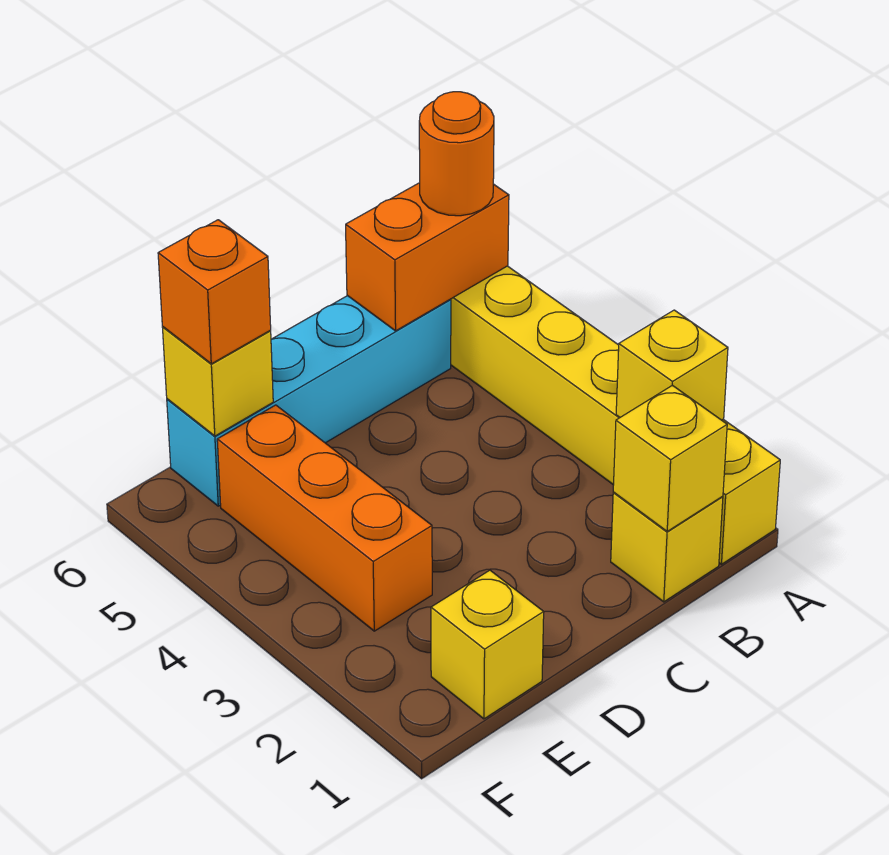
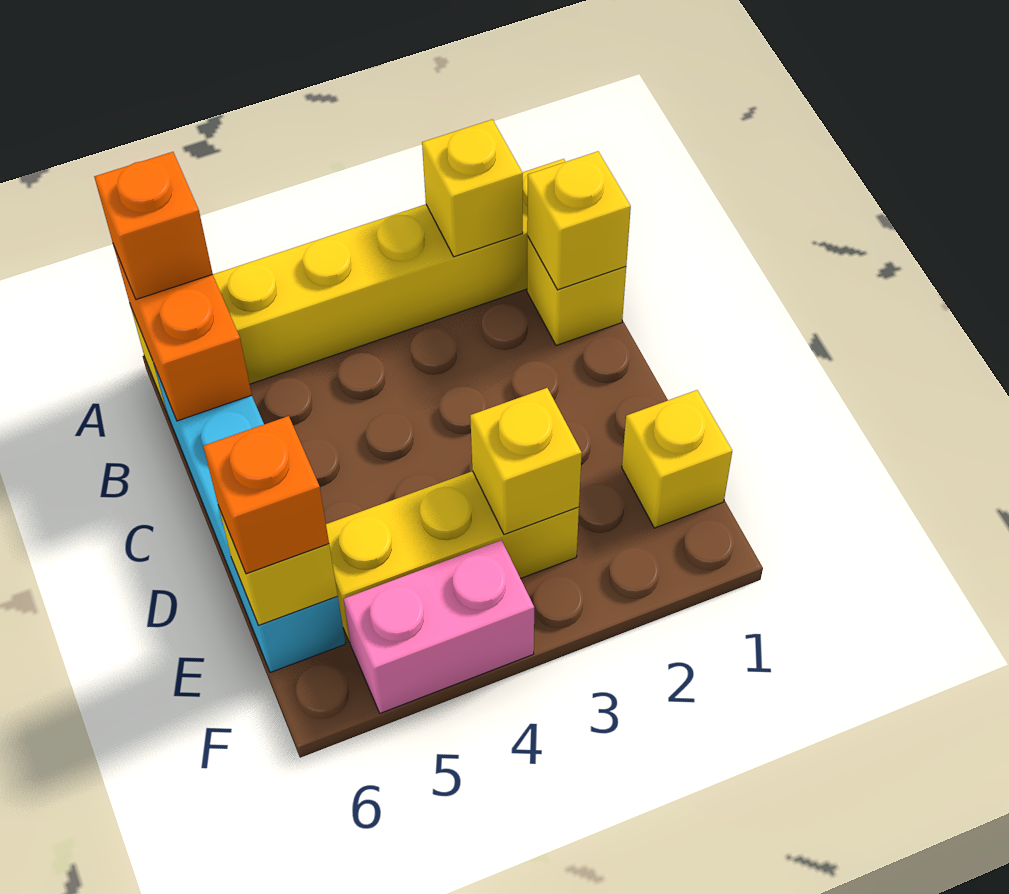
orange 1x1 round brick [419,92,494,216] -> orange 1x1 brick [94,152,213,299]
orange 1x3 brick [217,405,432,631] -> yellow 1x3 brick [326,471,579,642]
none -> yellow 1x1 brick [470,388,582,535]
none -> pink 1x2 brick [344,540,534,713]

